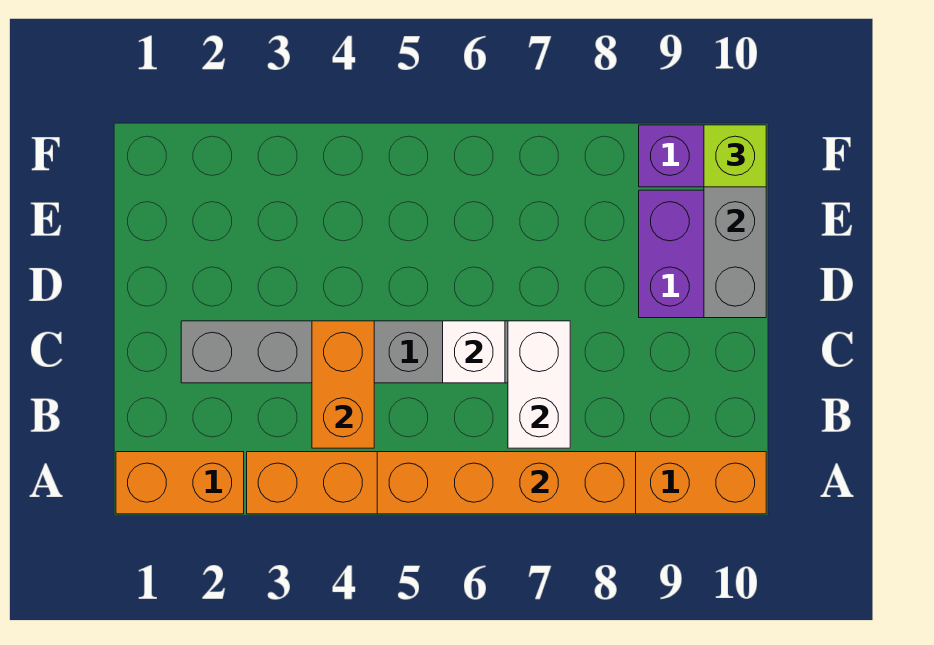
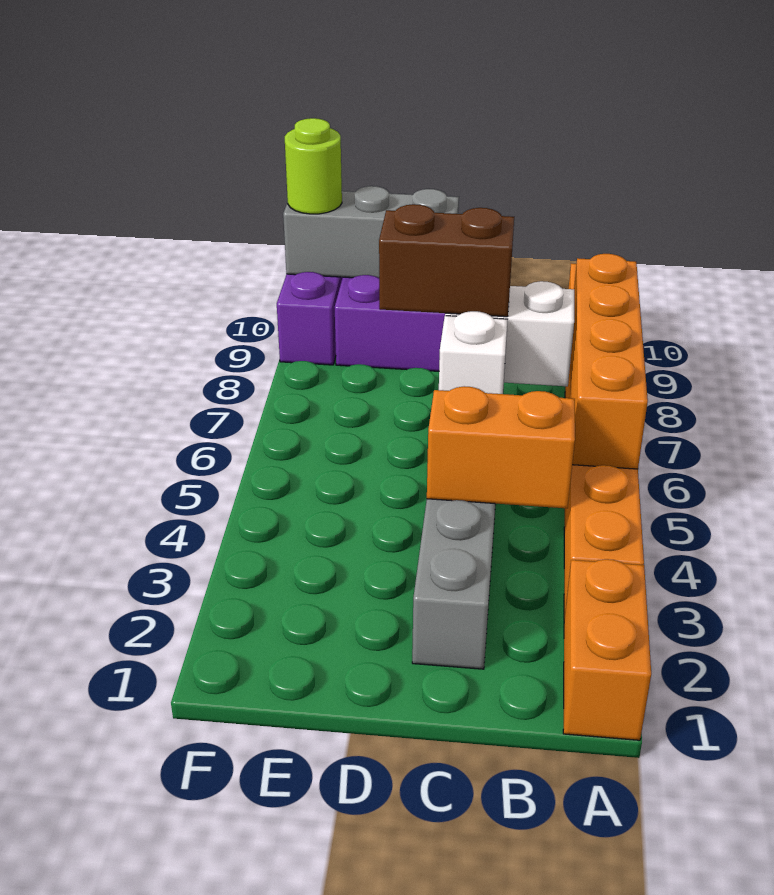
none -> brown 1x2 brick [379,204,514,317]
lime 1x1 brick [704,125,766,187] -> lime 1x1 round brick [285,118,342,214]

